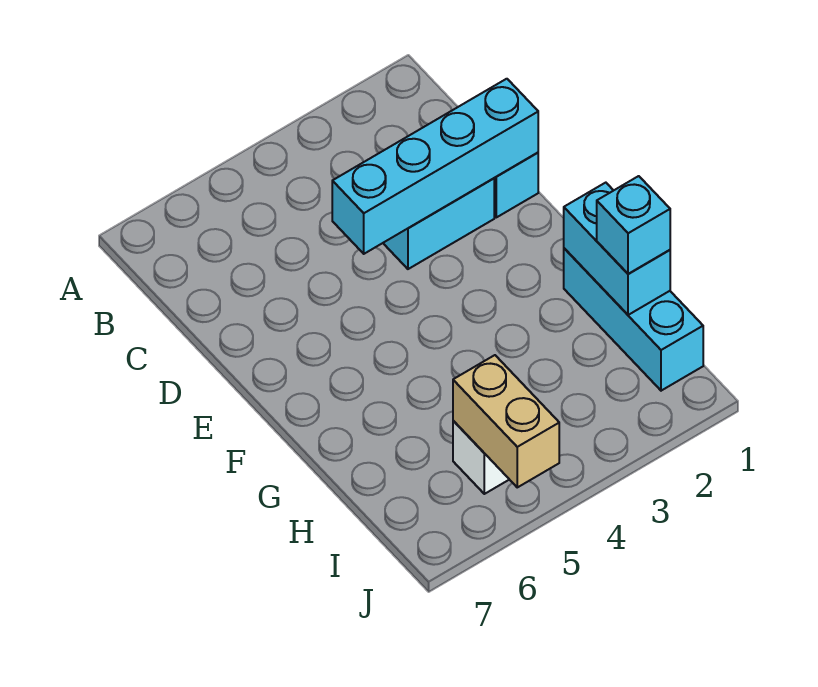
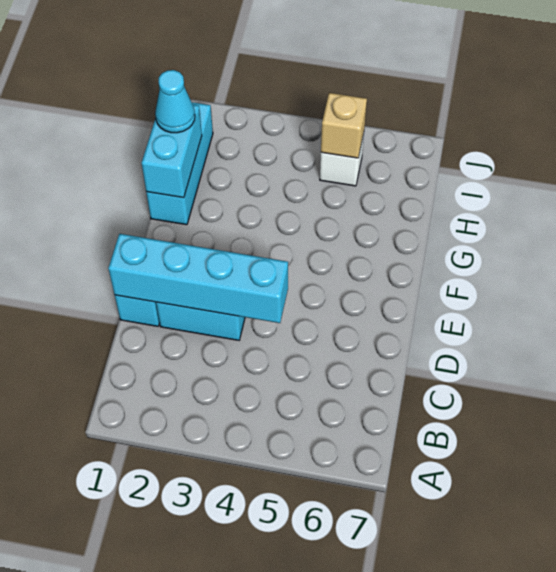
cyan 1x1 brick [597,176,670,274] -> cyan 1x1 cone [155,70,195,133]
tan 1x2 brick [453,355,559,487] -> tan 1x1 brick [321,93,367,158]

